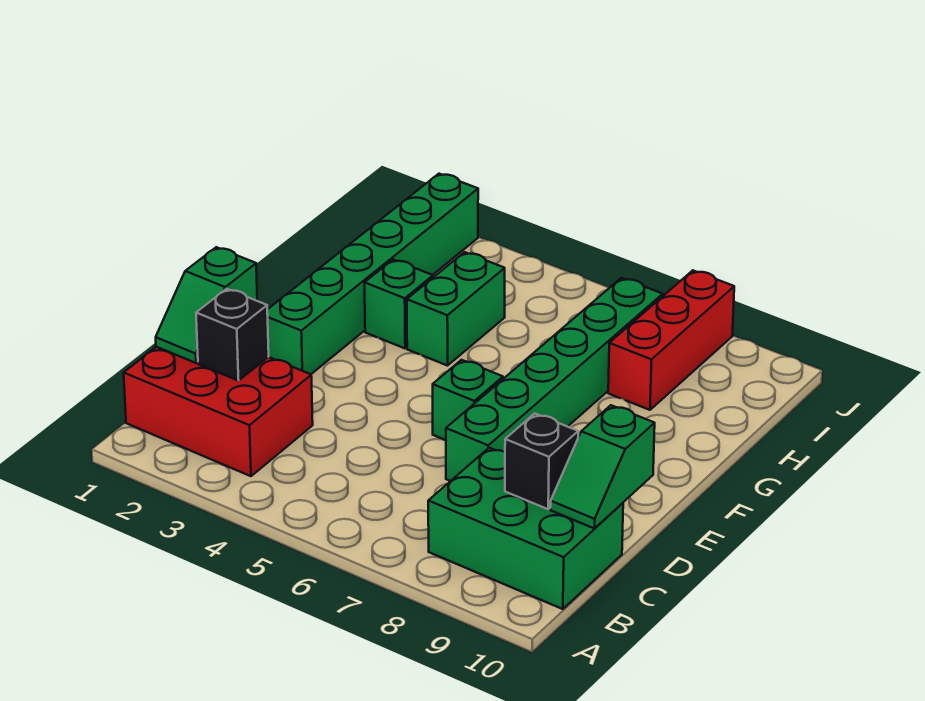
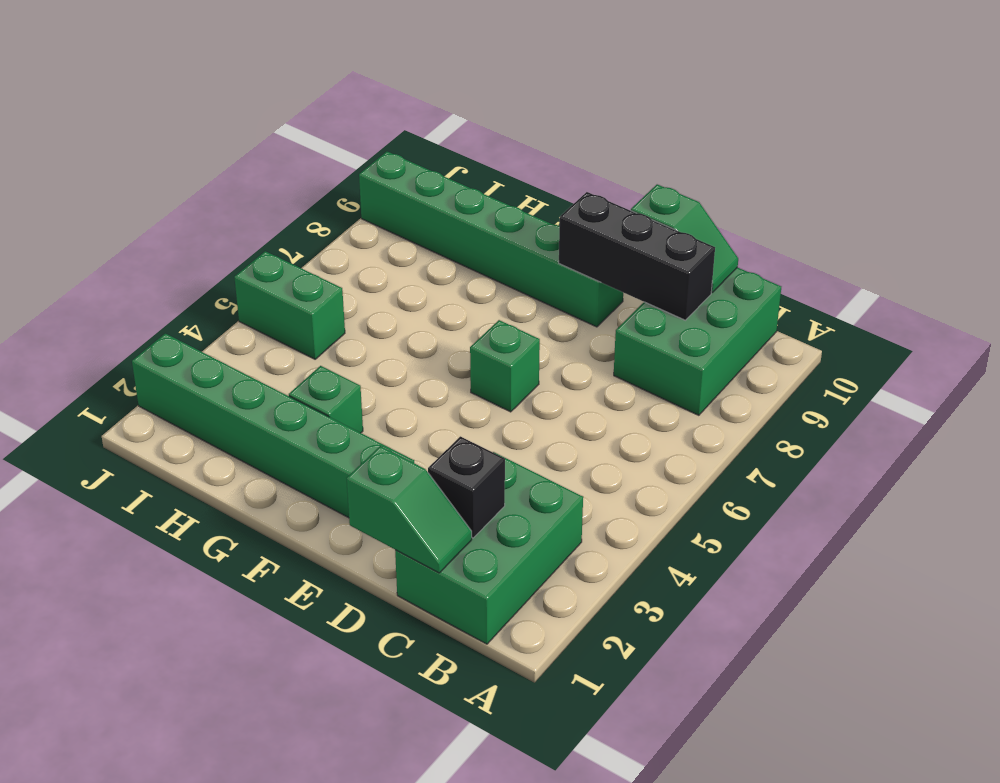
red 2x3 brick [124,347,313,476] -> green 2x3 brick [395,452,583,644]
black 1x1 brick [505,413,578,509] -> black 1x3 brick [559,192,715,320]
green 1x6 brick [446,278,663,481] -> green 1x6 brick moved to [359,152,623,327]
green 1x2 brick [407,252,505,366] -> green 1x2 brick moved to [234,251,345,359]
red 1x3 brick [608,270,734,410] -> none

